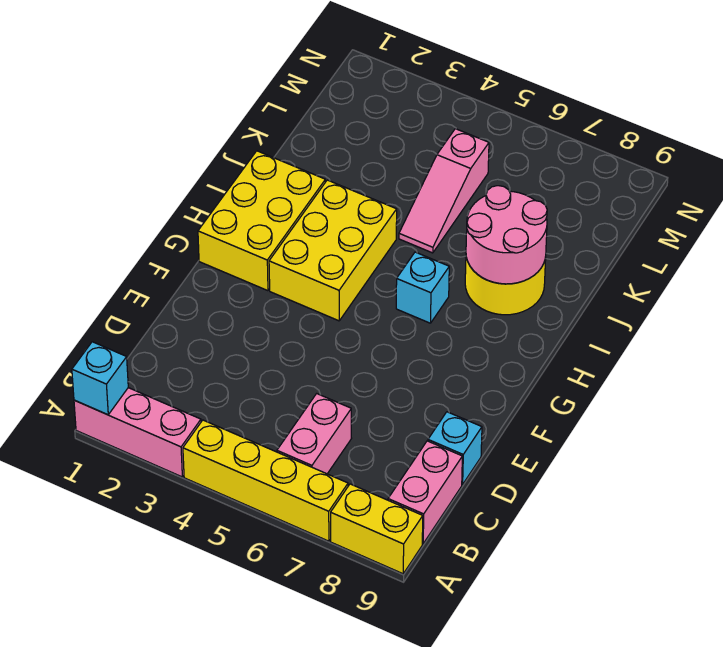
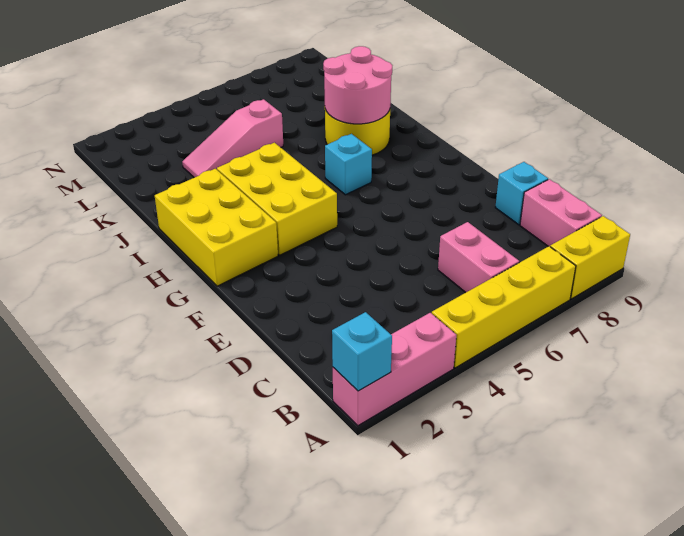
pink 1x3 slope [399,129,489,253] -> pink 1x3 slope turned to [182,99,283,178]

